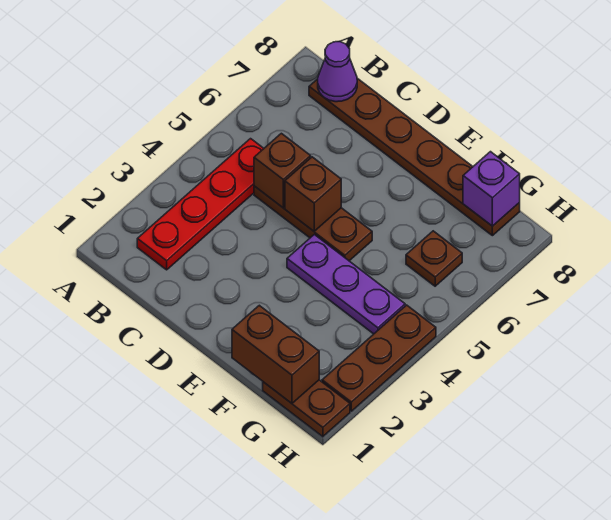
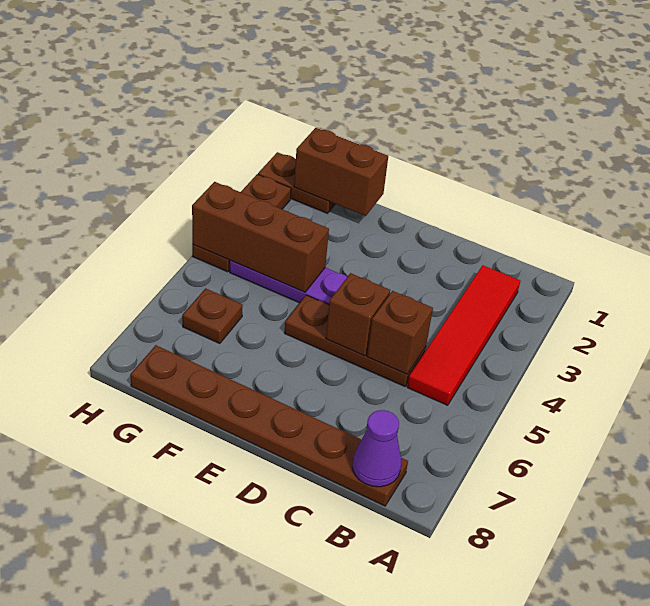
red 1x4 plate [137,139,264,270] -> red 1x4 tile [407,265,520,405]
none -> brown 1x3 brick [192,182,329,292]
purple 1x1 brick [463,152,520,226] -> none

